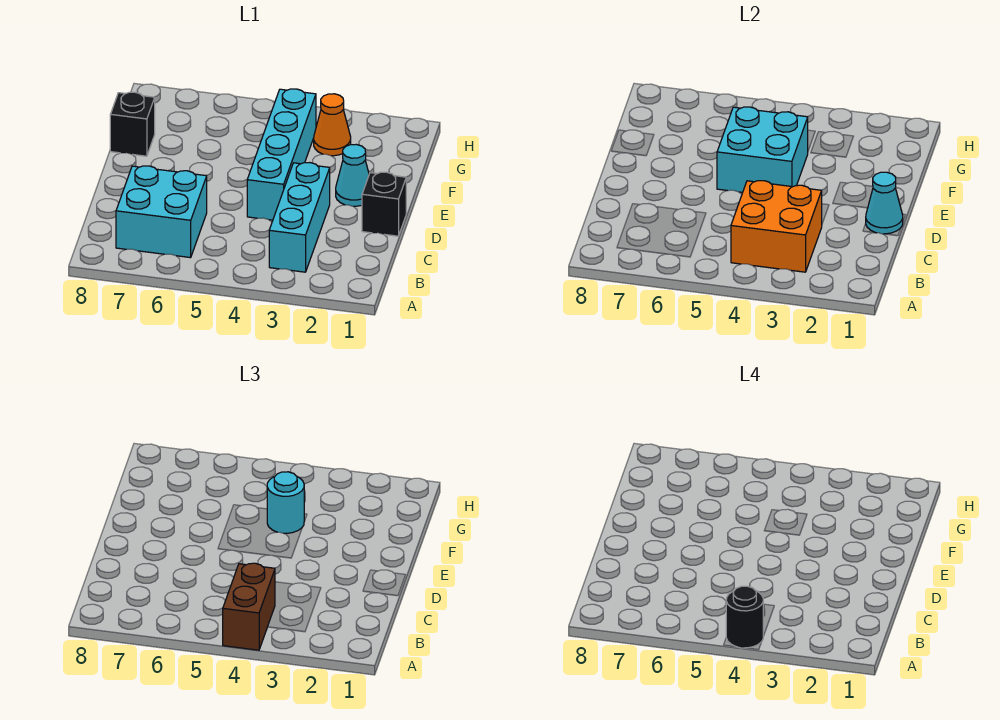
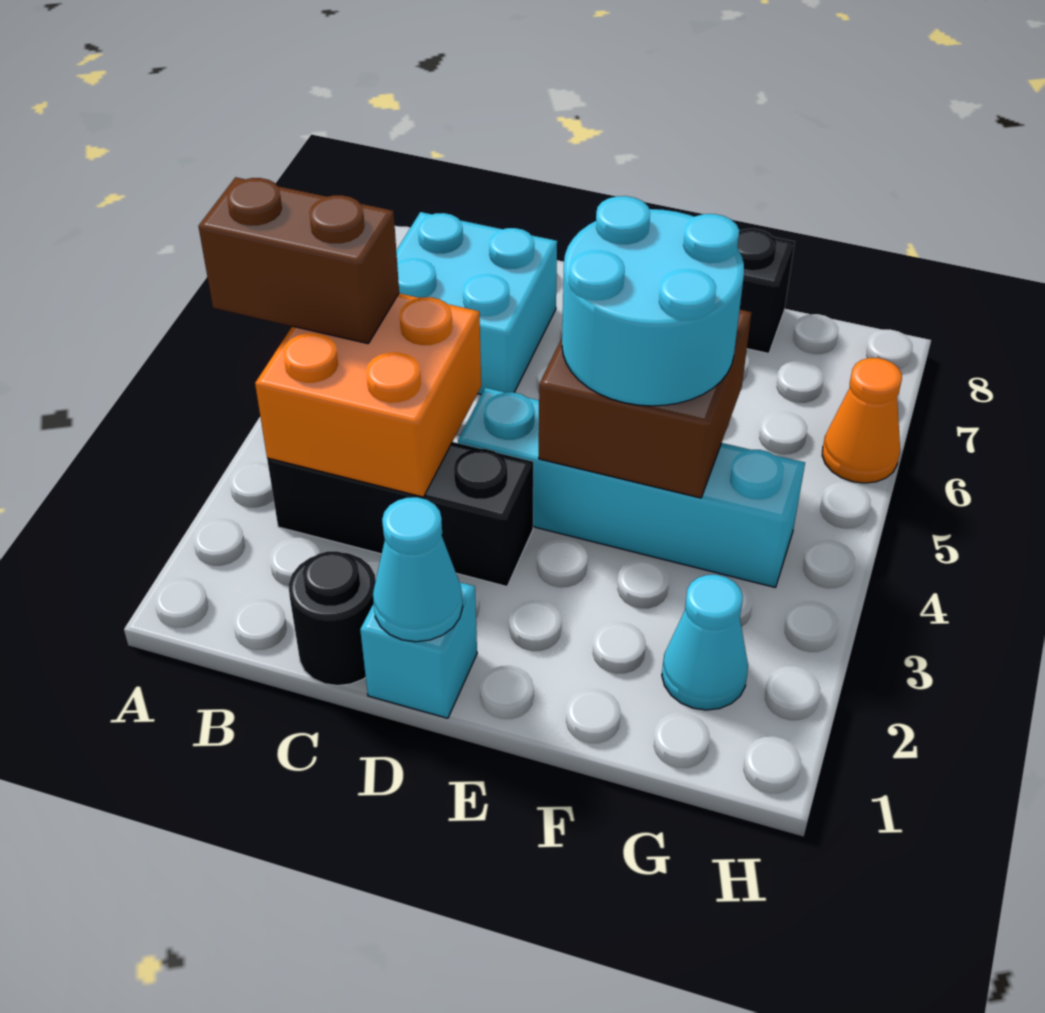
black 1x1 round brick [726,586,763,648] -> black 1x1 round brick moved to [289,551,376,686]
cyan 1x3 brick [269,163,330,272] -> black 1x3 brick [267,442,533,586]
black 1x1 brick [362,172,406,236] -> cyan 1x1 brick [360,582,477,718]
cyan 1x1 cone [336,144,369,206] -> cyan 1x1 cone moved to [662,575,748,710]
cyan 2x2 brick [717,107,808,192] -> brown 2x2 brick [539,310,752,498]
cyan 1x1 round brick [267,472,304,533] -> cyan 2x2 round brick [562,196,744,406]
orange 1x1 cone [314,94,351,156] -> orange 1x1 cone moved to [822,358,902,483]

